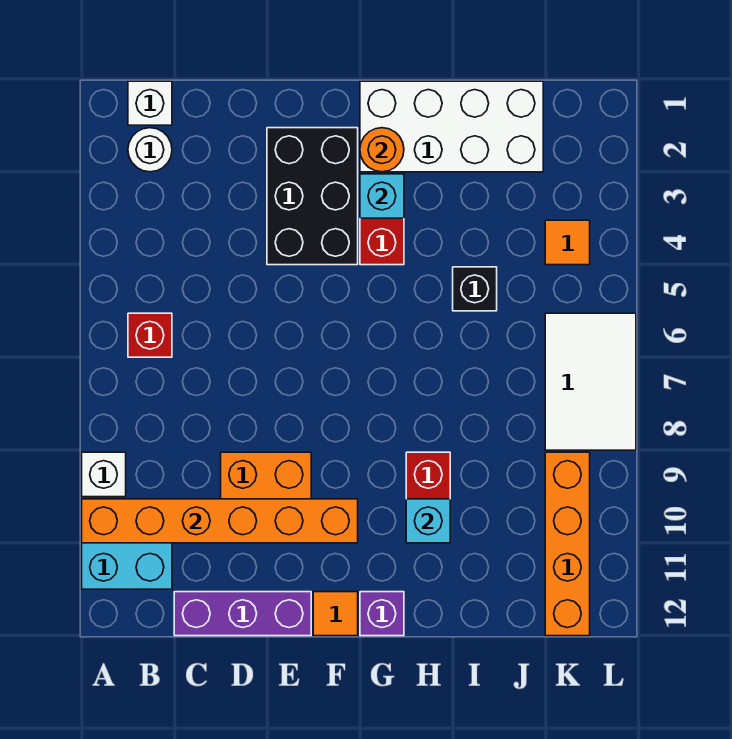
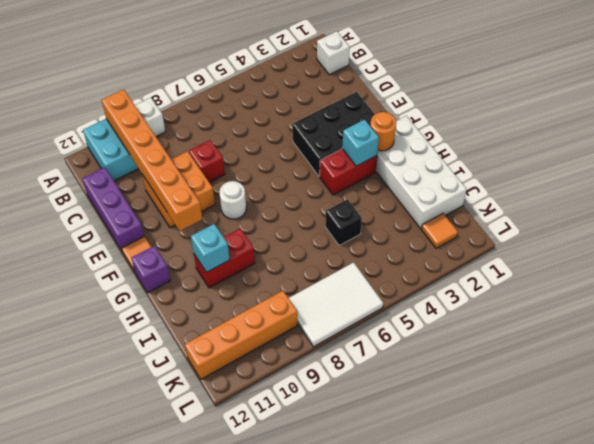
white 1x1 round brick [128,128,172,172] -> white 1x1 round brick moved to [219,181,246,219]
red 1x1 brick [128,313,172,357] -> red 1x1 brick moved to [189,140,225,182]
orange 1x1 tile [545,220,590,265] -> orange 1x1 tile moved to [421,214,458,248]

